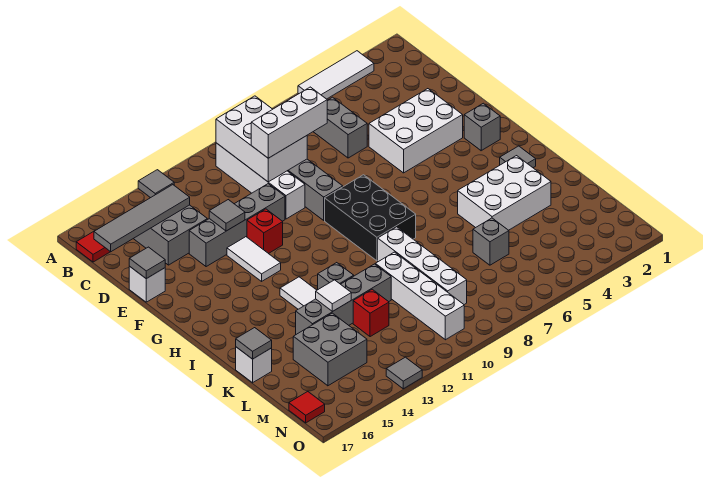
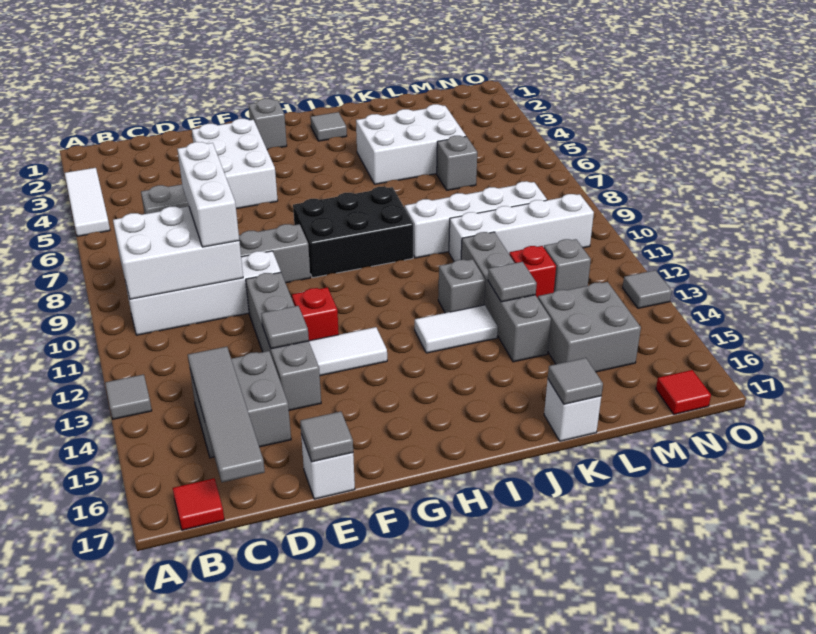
white 2x3 brick [458,156,551,230] -> white 2x3 brick turned to [356,104,466,184]
white 1x1 tile [316,280,351,312] -> grey 1x1 tile [488,262,537,302]
none -> grey 1x1 brick [544,239,591,292]

